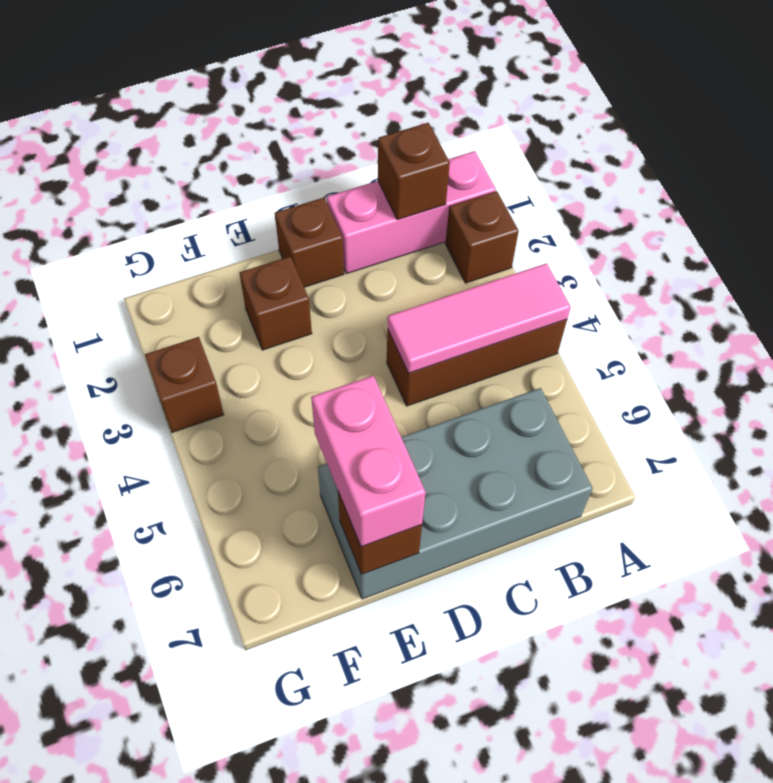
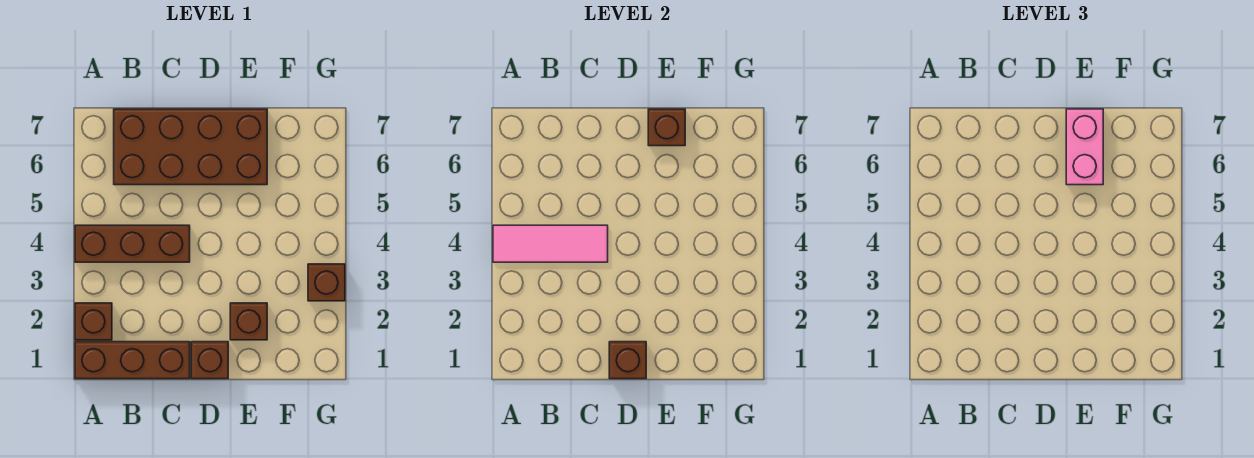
pink 1x3 brick [327,151,496,274] -> brown 1x3 brick [75,342,190,379]
brown 1x1 brick [378,123,450,220] -> brown 1x1 brick moved to [609,342,646,379]
grey 2x4 brick [318,388,593,599] -> brown 2x4 brick [114,109,267,185]

